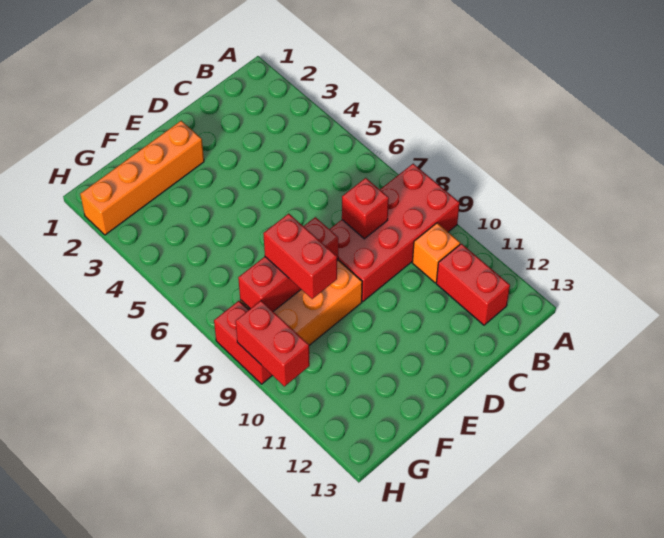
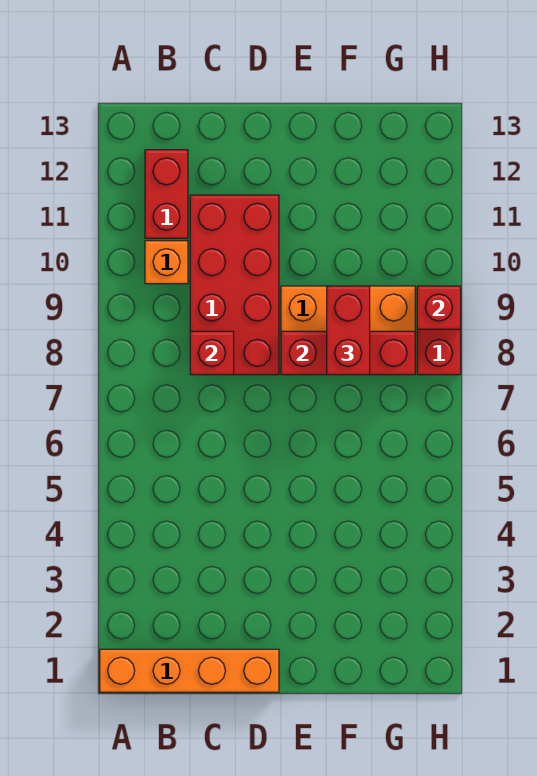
red 2x4 brick [330,164,460,301] -> red 2x4 brick turned to [190,195,279,375]
orange 1x4 brick [80,121,204,235] -> orange 1x4 brick moved to [100,649,279,692]
red 1x2 brick [236,301,310,386] -> red 1x1 brick [417,286,461,329]

